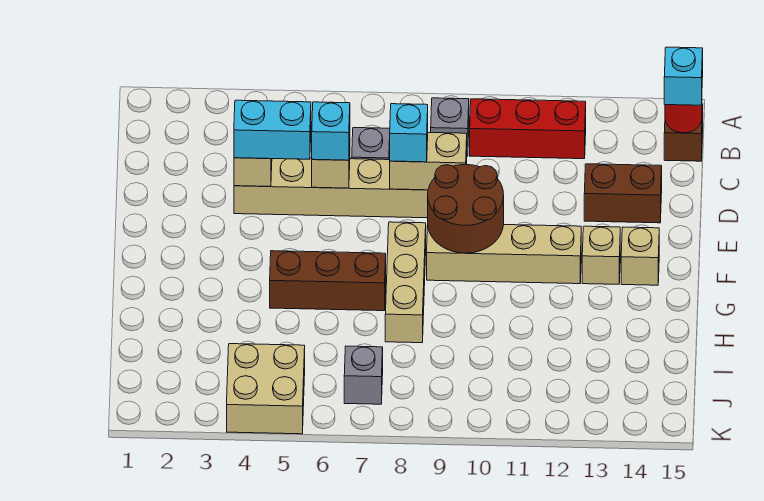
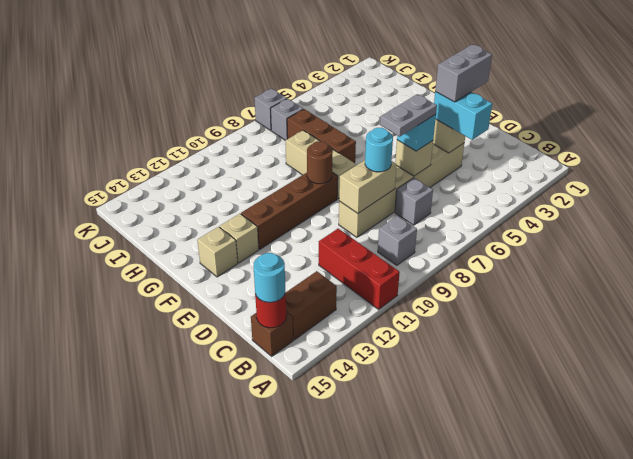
red 1x3 brick [470,99,586,159] -> red 1x3 brick turned to [319,229,400,309]
cyan 1x1 brick [664,47,703,105] -> cyan 1x1 round brick [253,253,285,302]
none -> grey 1x2 brick [435,44,492,102]
cyan 1x2 brick [234,100,311,159] -> cyan 1x2 brick turned to [434,92,492,140]
none -> grey 1x2 plate [380,94,437,137]
cyan 1x1 brick [390,104,428,162] -> cyan 1x1 round brick [365,128,393,172]
brown 1x2 brick [584,164,662,223] -> brown 1x2 brick moved to [286,271,337,340]
brown 2x2 round brick [428,165,504,253] -> brown 1x1 round brick [307,141,333,184]
tan 1x4 brick [427,225,581,284] -> brown 1x4 brick [241,173,338,249]
brown 1x3 brick [270,251,386,311] -> brown 1x3 brick turned to [287,109,356,163]
tan 2x2 brick [227,344,305,434] -> none
none -> grey 1x1 brick [254,89,287,130]

